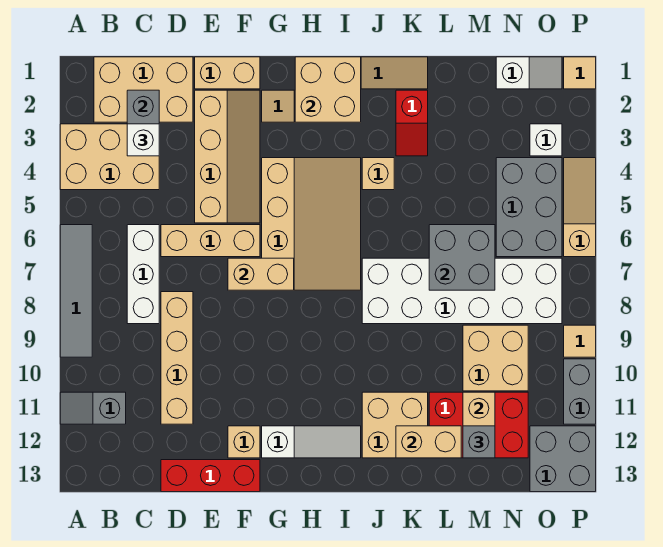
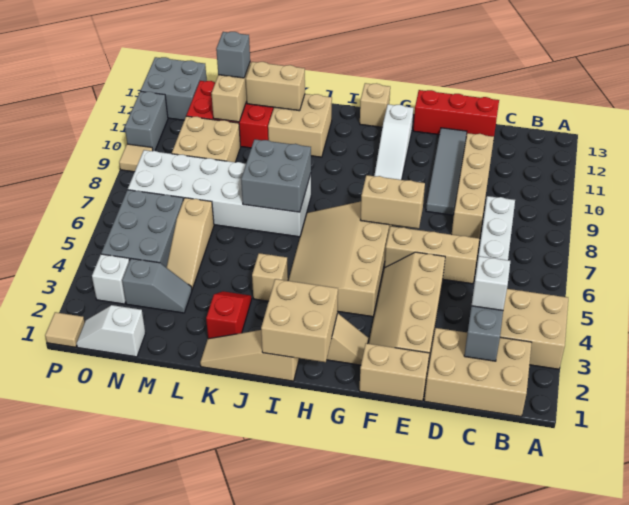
grey 1x4 tile [60,225,92,357] -> grey 1x4 tile moved to [426,128,467,215]
grey 1x2 slope [60,392,126,424] -> grey 1x2 slope moved to [122,259,192,313]
tan 1x1 brick [228,426,260,458] -> tan 1x1 brick moved to [360,83,390,127]
white 1x3 slope [262,426,361,458] -> white 1x3 slope turned to [374,104,413,180]
grey 2x2 brick [429,225,495,290] -> grey 2x2 brick moved to [241,139,311,212]
tan 1x3 slope [564,158,596,257] -> tan 1x3 slope moved to [167,198,214,289]

